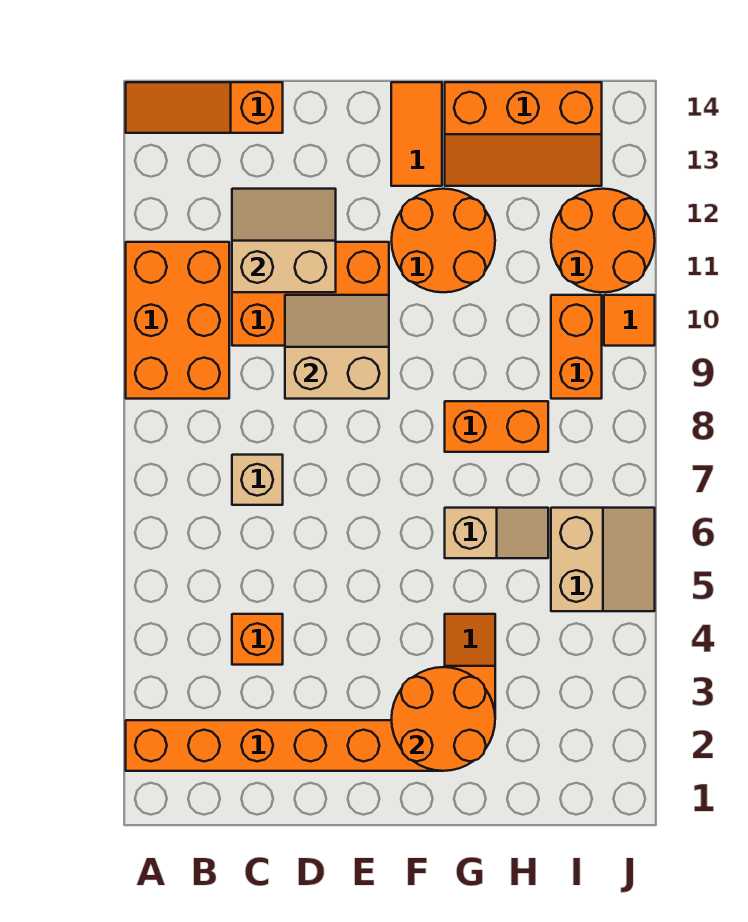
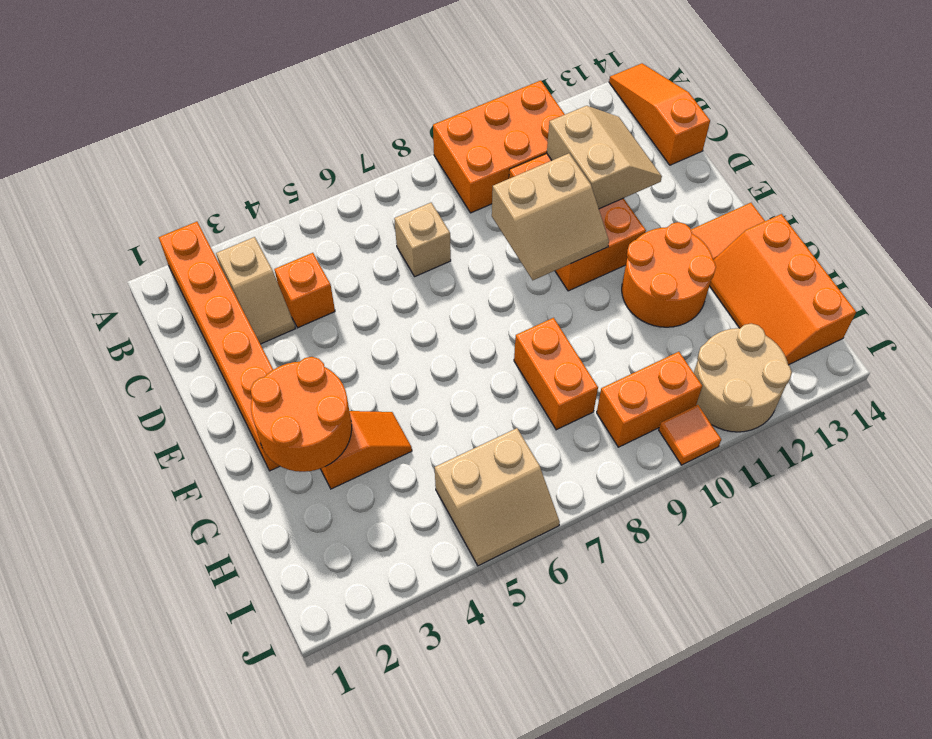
tan 2x2 slope [285,295,389,399] -> tan 2x2 slope turned to [492,153,609,280]
tan 1x2 slope [445,508,548,558] -> tan 1x2 slope moved to [216,237,295,344]
orange 2x2 round brick [551,189,655,292] -> tan 2x2 round brick [694,324,792,432]

